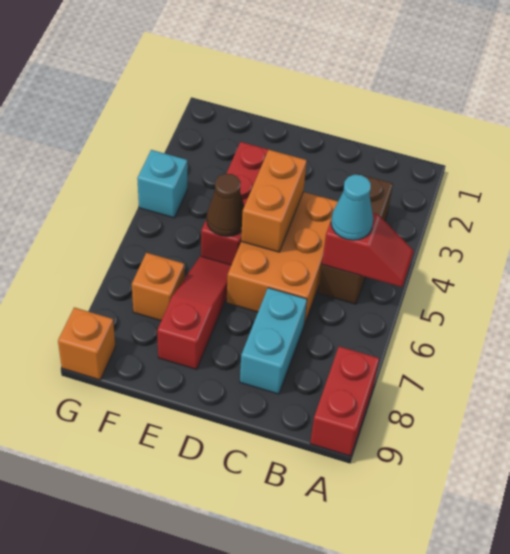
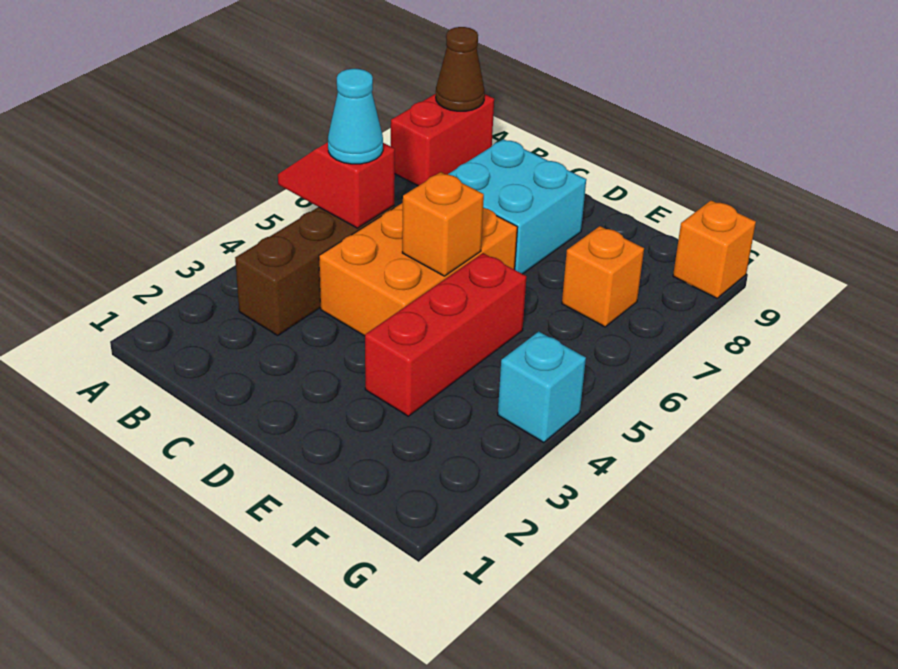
cyan 1x2 brick [240,288,307,394] -> cyan 2x2 brick [448,139,586,274]
orange 1x2 brick [241,150,307,252] -> orange 1x1 brick [402,172,484,276]
brown 1x1 cone [207,174,244,236] -> brown 1x1 cone moved to [436,27,485,111]
red 1x3 slope [157,256,231,370] -> none

